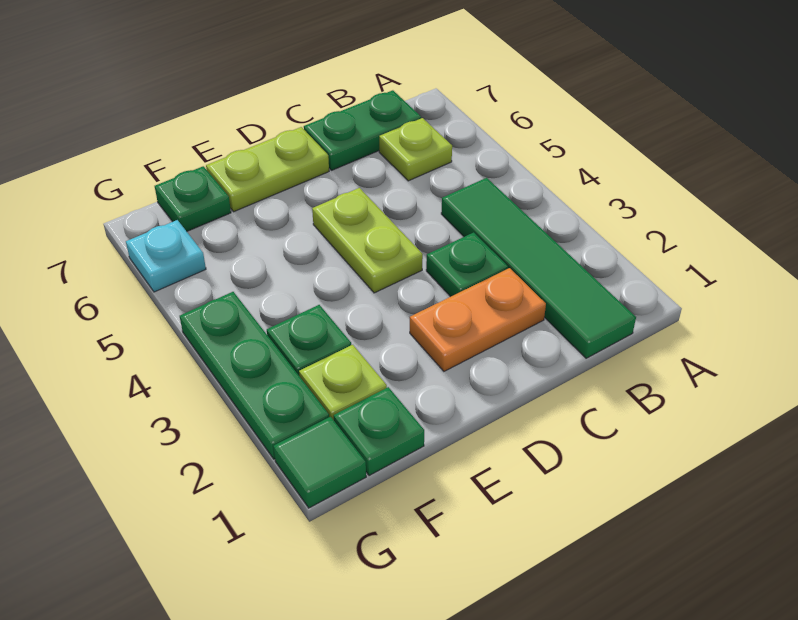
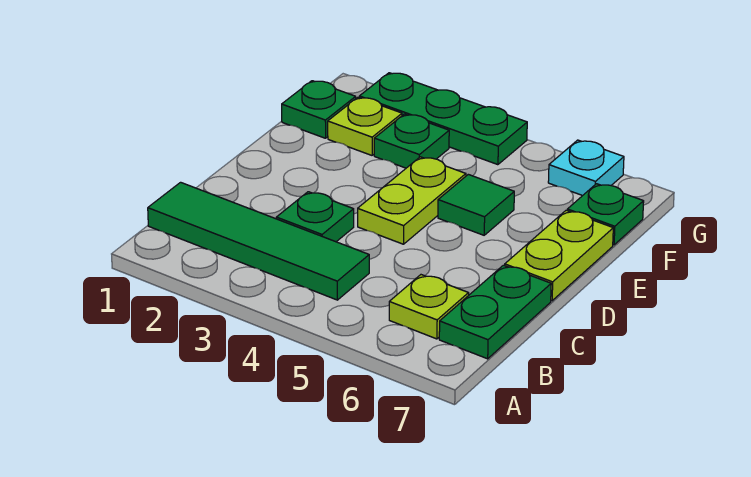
orange 1x2 plate [410,268,546,371] -> none
lime 1x2 plate [312,188,423,293] -> lime 1x2 plate turned to [358,157,466,244]
green 1x1 tile [273,417,366,508] -> green 1x1 tile moved to [438,174,514,235]

